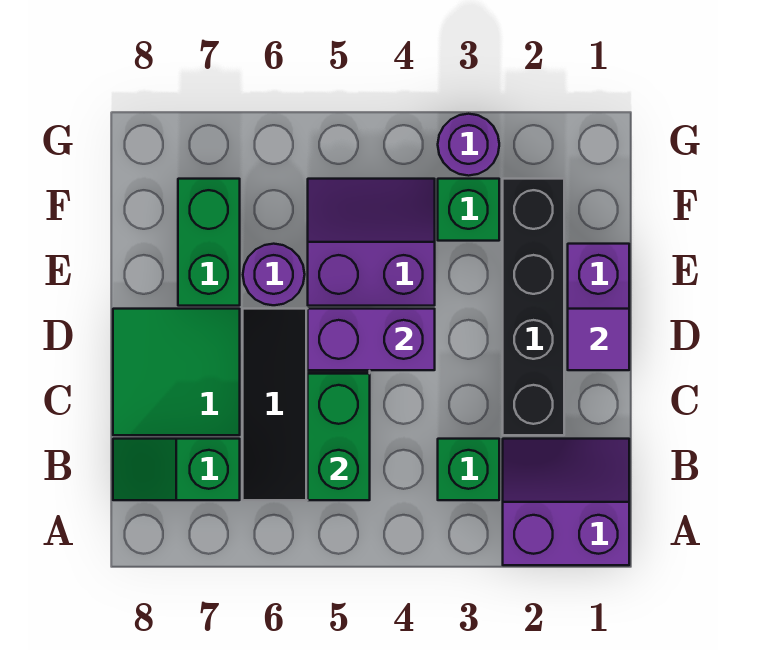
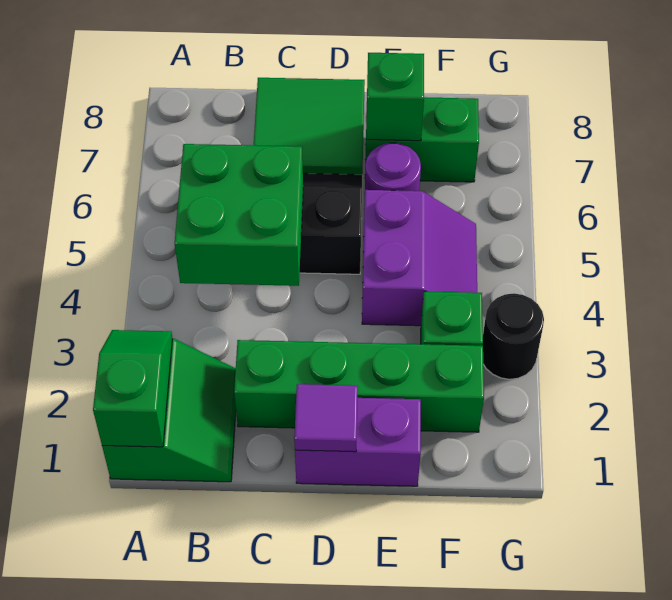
purple 2x2 slope [503,439,629,565] -> green 2x2 slope [102,339,236,482]
green 1x1 brick [438,439,499,500] -> green 1x1 brick moved to [366,53,424,141]
green 1x2 brick [308,374,370,500] -> green 2x2 brick [175,144,303,286]
green 1x2 slope [113,439,240,500] -> green 1x2 slope moved to [93,330,172,447]
black 1x4 brick [503,179,564,435] -> green 1x4 brick [234,340,484,432]
purple 1x2 brick [308,309,435,370] -> none
purple 1x1 round brick [438,114,499,176] -> black 1x1 round brick [483,293,544,379]

